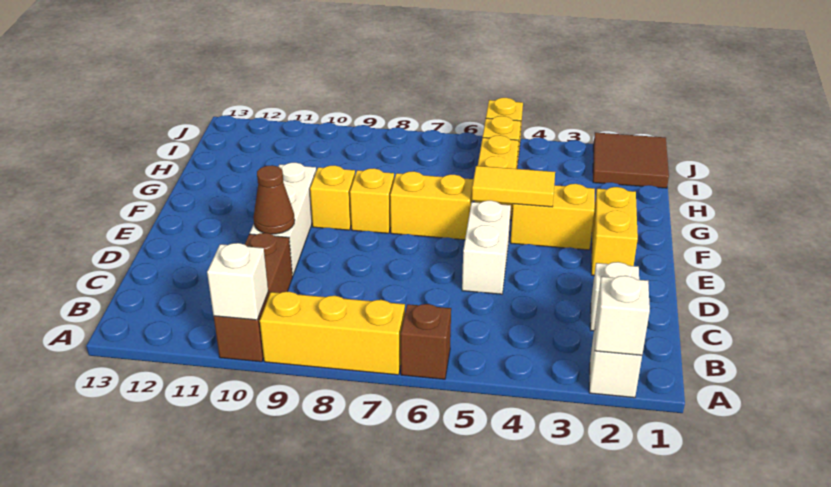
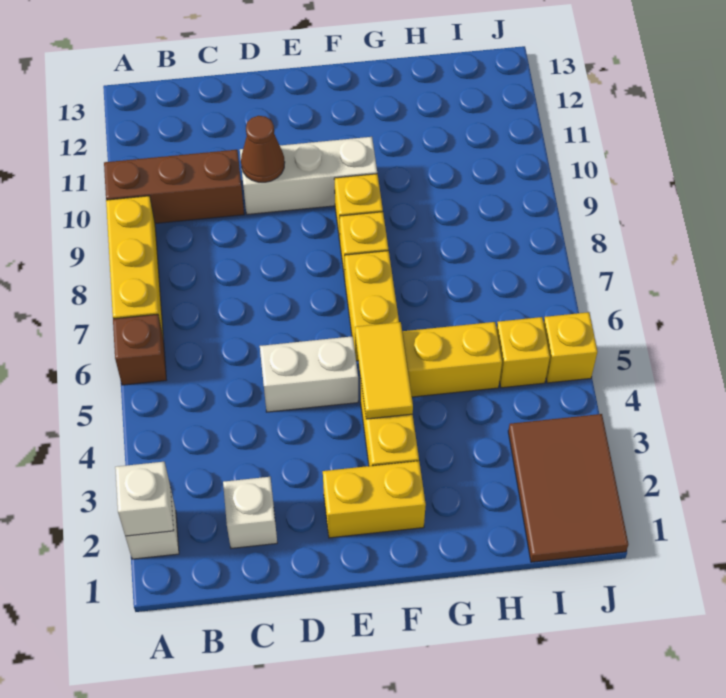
white 1x1 brick [207,243,268,320] -> none
brown 2x2 tile [593,132,669,188] -> brown 2x3 tile [508,414,628,562]

